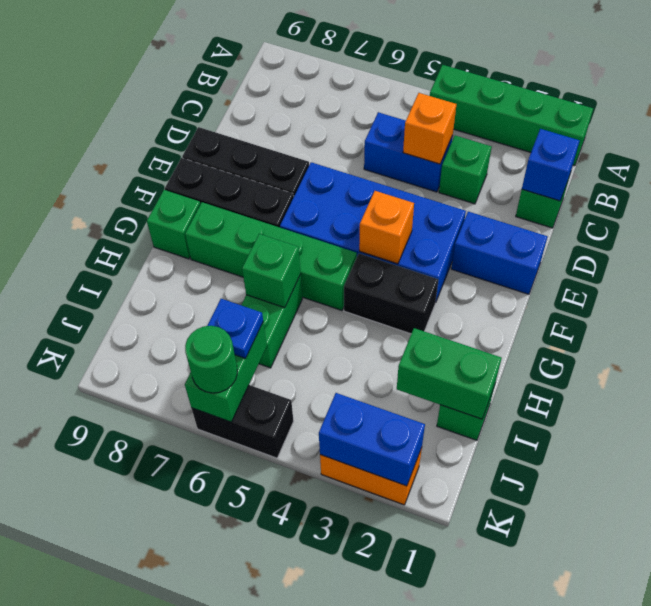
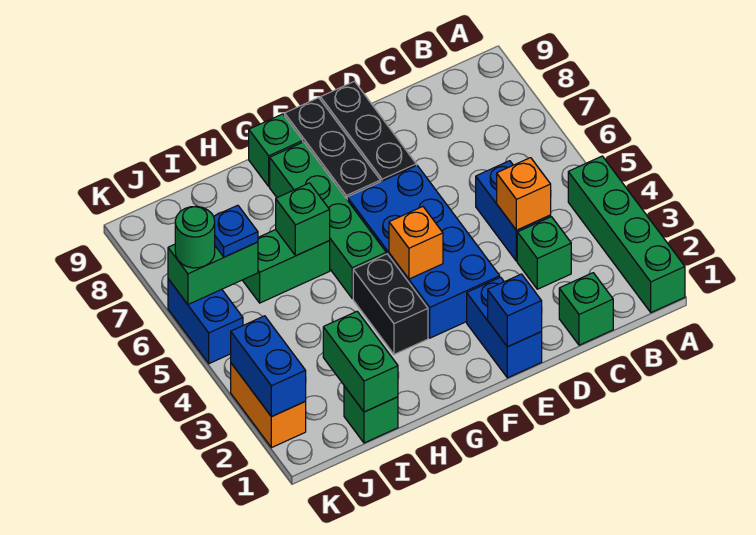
blue 1x1 brick [522,129,580,201] -> blue 1x1 brick moved to [488,274,542,347]
black 1x2 brick [192,385,294,458] -> blue 1x2 brick [168,279,243,364]

